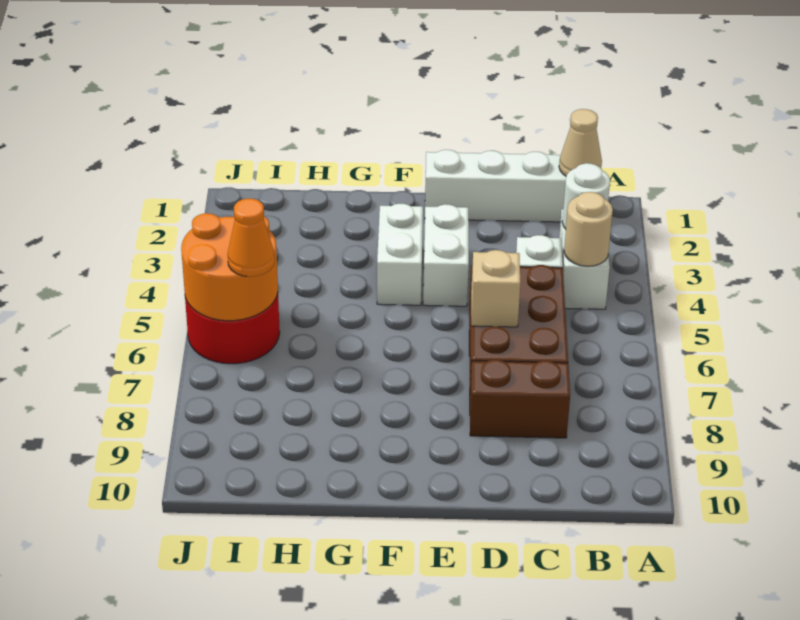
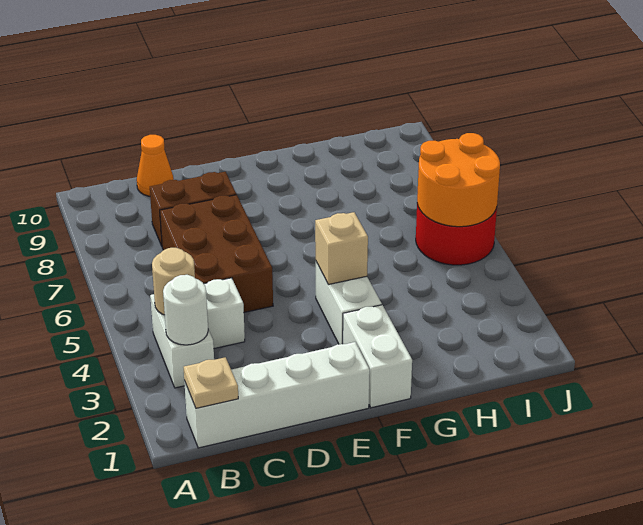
tan 1x1 cone [559,109,602,176] -> tan 1x1 plate [184,357,238,408]
tan 1x1 brick [471,250,520,327] -> tan 1x1 brick moved to [315,212,368,285]
white 1x2 brick [423,204,469,306] -> white 1x2 brick moved to [343,305,412,408]
orange 1x1 cone [228,199,275,277] -> orange 1x1 cone moved to [137,135,174,196]

